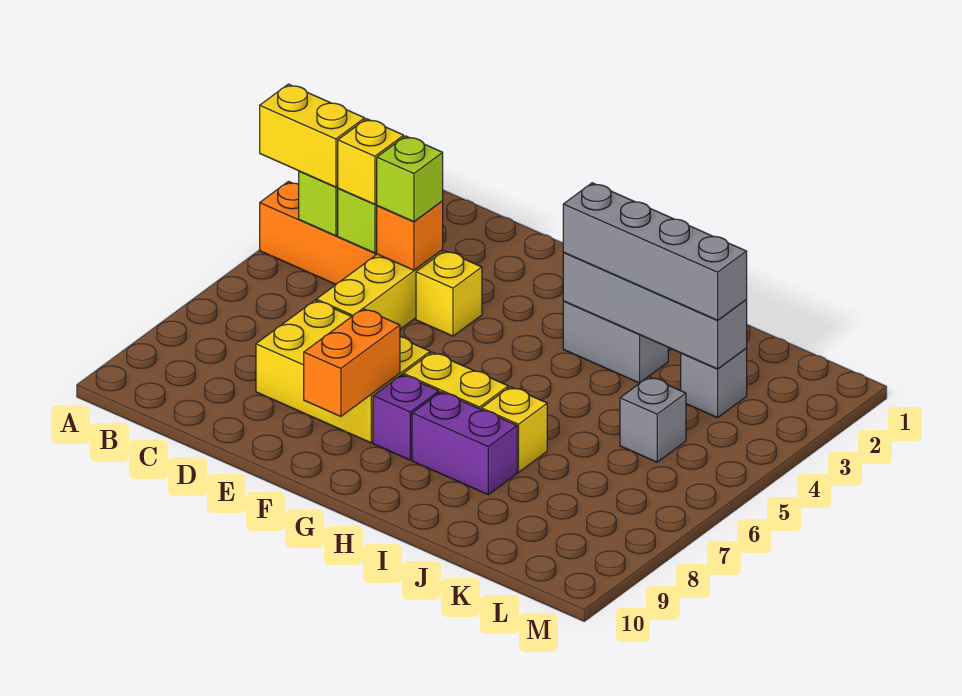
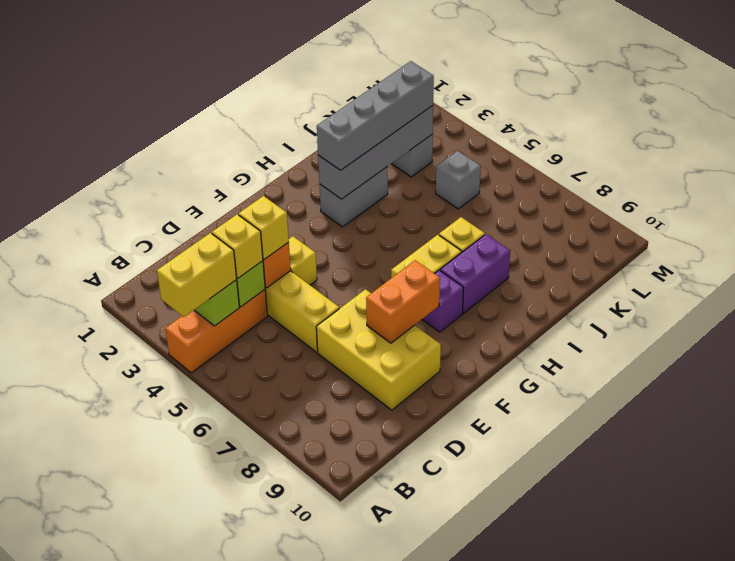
lime 1x1 brick [377,136,443,222] -> yellow 1x1 brick [239,196,289,259]
yellow 2x3 brick [256,300,430,443] -> yellow 2x3 brick turned to [316,289,441,410]
orange 1x2 brick [304,309,400,416] -> orange 1x2 brick turned to [366,260,440,343]

